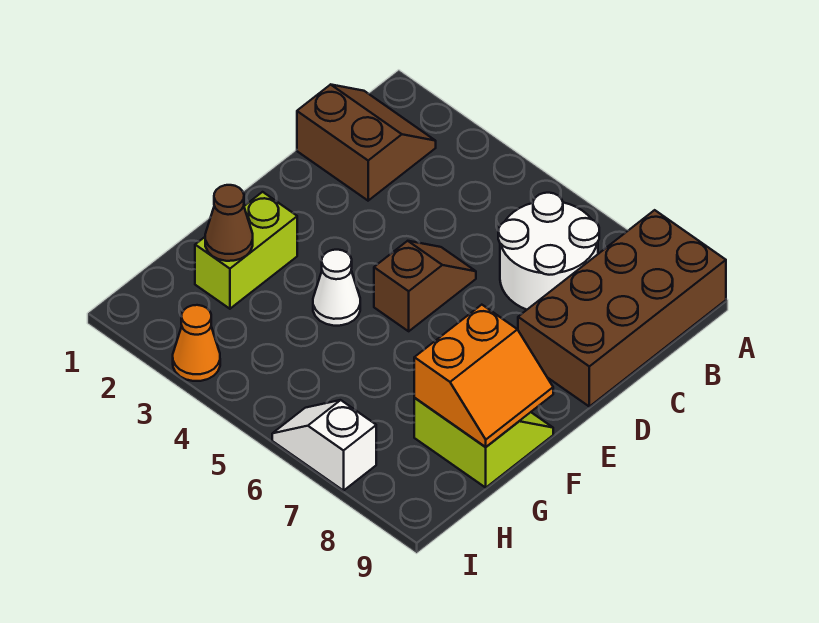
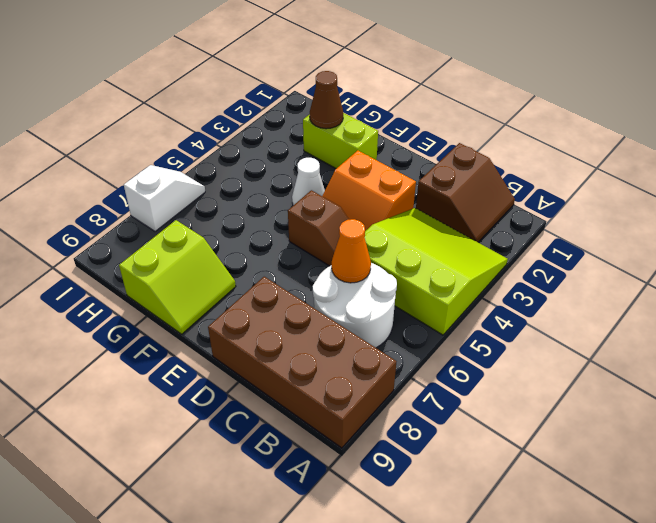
none -> lime 3x3 slope [364,208,508,335]
orange 2x2 slope [414,305,553,447] -> orange 2x2 slope moved to [322,150,416,231]
orange 1x1 cone [173,305,220,381] -> orange 1x1 cone moved to [332,219,371,283]

